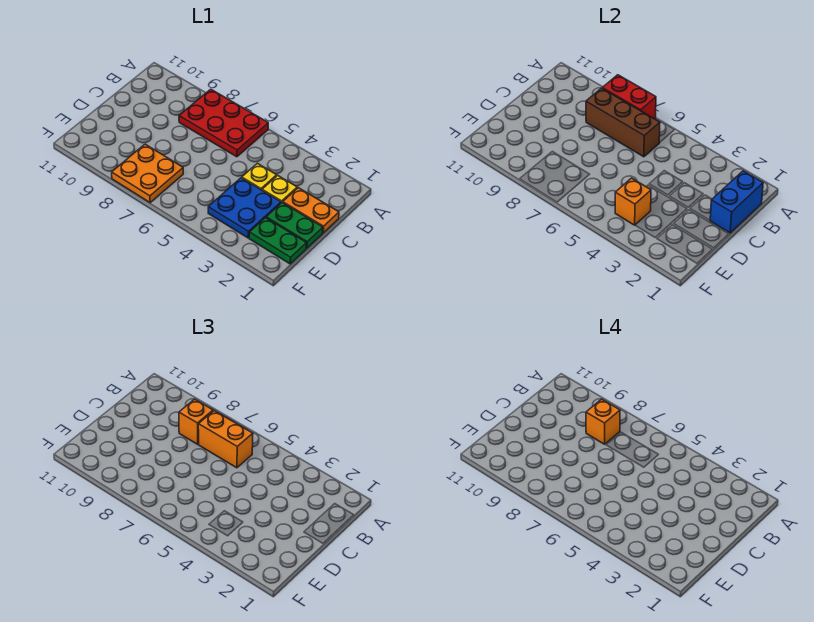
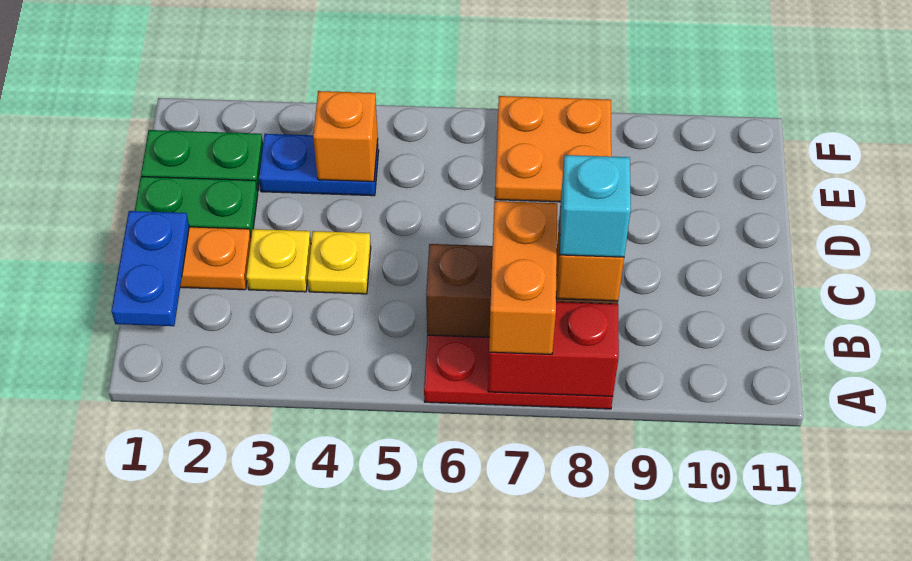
blue 1x2 brick [710,171,763,233] -> blue 1x2 plate [111,211,189,326]
orange 1x2 brick [198,411,253,468] -> orange 1x2 brick turned to [489,201,557,354]
orange 1x1 brick [586,399,620,444] -> cyan 1x1 brick [560,155,631,257]
blue 2x2 plate [208,178,281,238] -> blue 1x2 plate [259,134,379,196]

